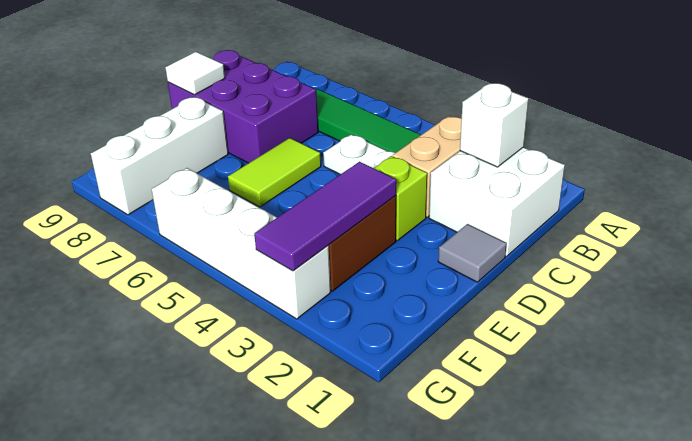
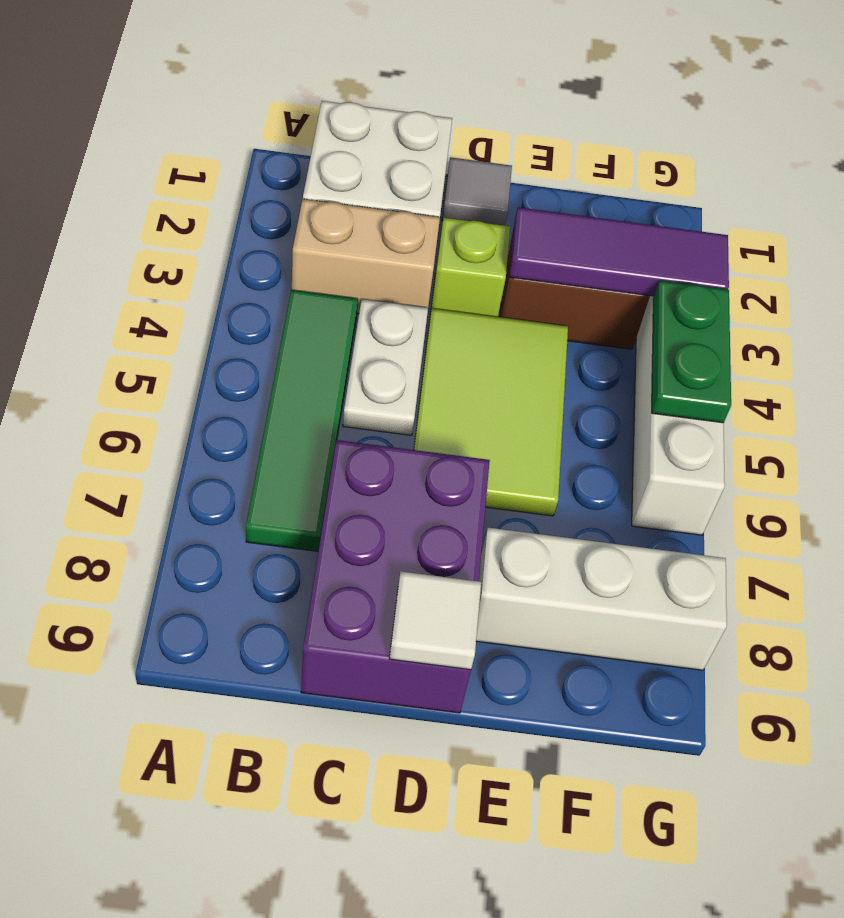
white 1x1 brick [460,83,529,167] -> none
lime 1x2 tile [228,138,321,207] -> lime 2x3 tile [414,308,568,516]
none -> green 1x2 plate [652,281,731,423]

